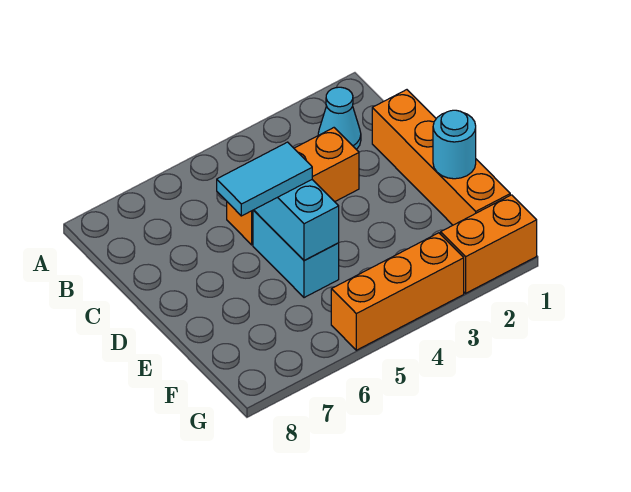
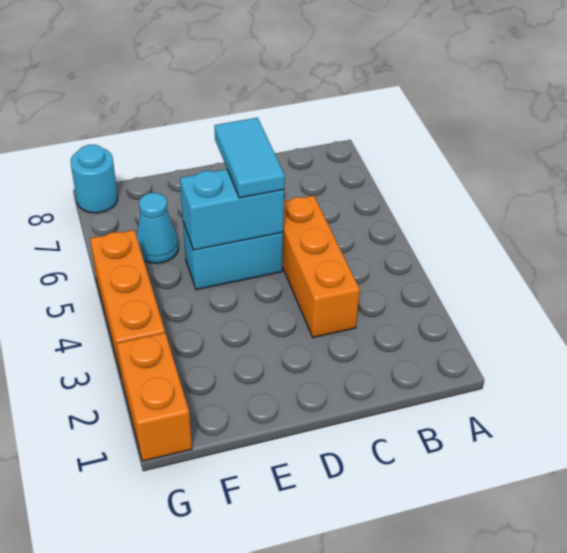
cyan 1x1 cone [318,87,361,150] -> cyan 1x1 cone moved to [136,193,179,263]
orange 1x4 brick [372,90,510,225] -> none
cyan 1x1 round brick [433,110,476,179] -> cyan 1x1 round brick moved to [71,145,118,213]

